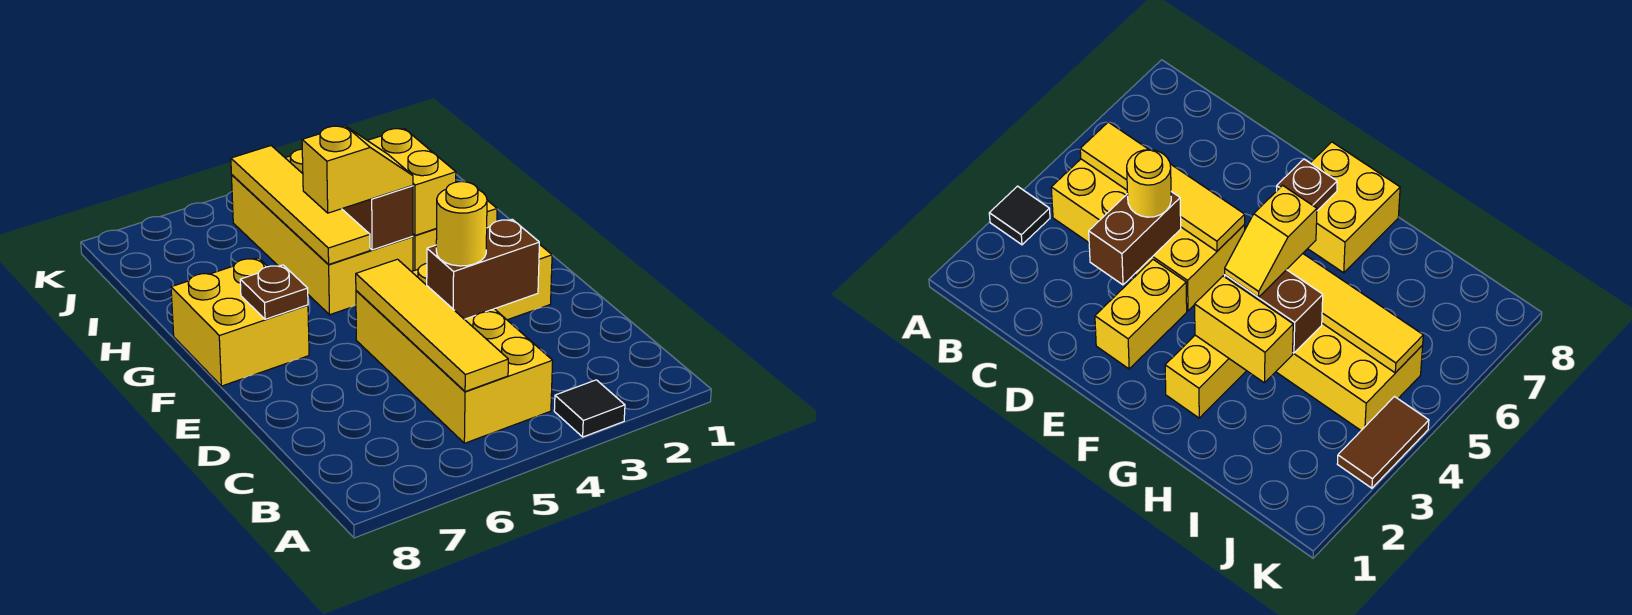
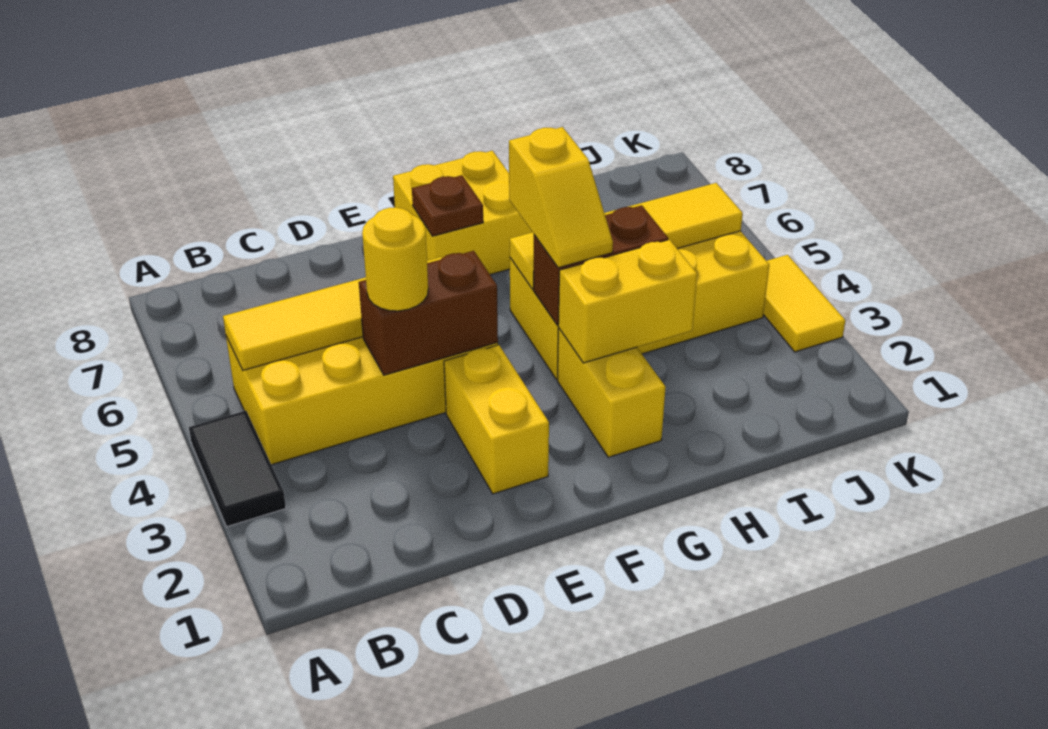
black 1x1 tile [554,380,625,437] -> black 1x2 tile [189,411,286,527]
brown 1x2 brick [427,219,539,319] -> brown 1x2 brick turned to [359,251,498,375]
brown 1x2 tile [1337,397,1429,488] -> yellow 1x2 tile [763,255,845,352]

